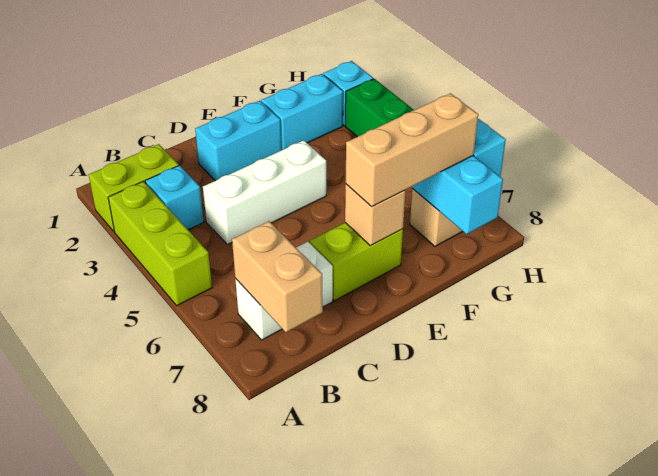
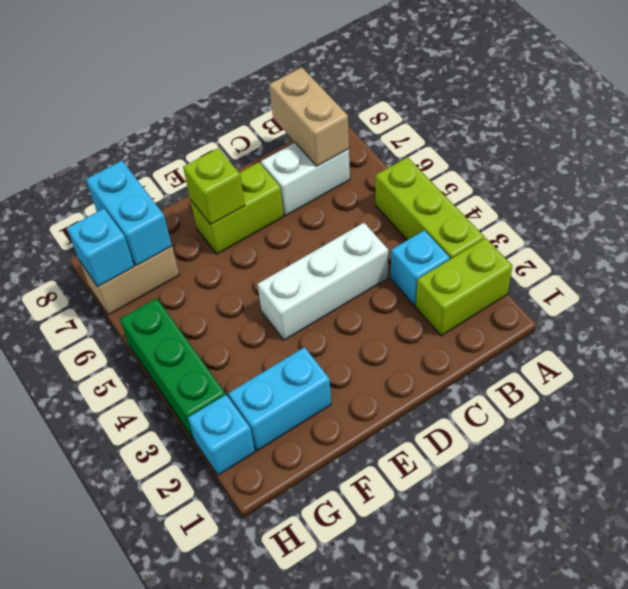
cyan 1x2 brick [195,101,281,181] -> none
tan 1x1 brick [345,184,406,245] -> lime 1x1 brick [183,148,245,224]
tan 1x3 brick [346,93,478,207] -> none

